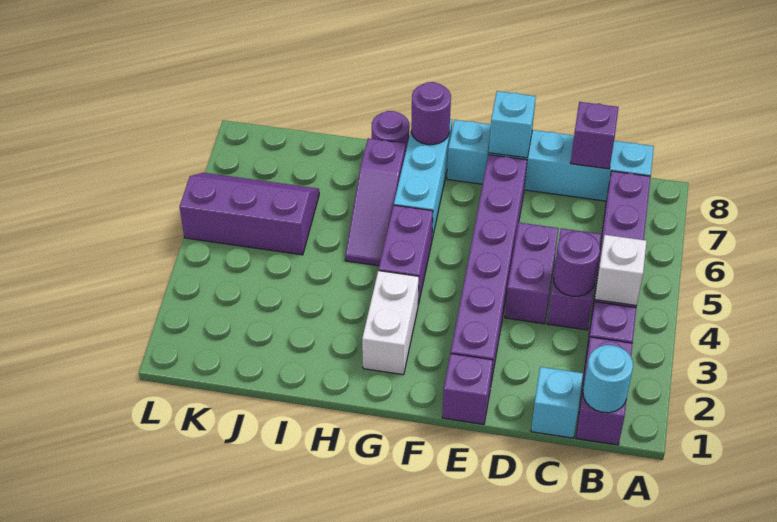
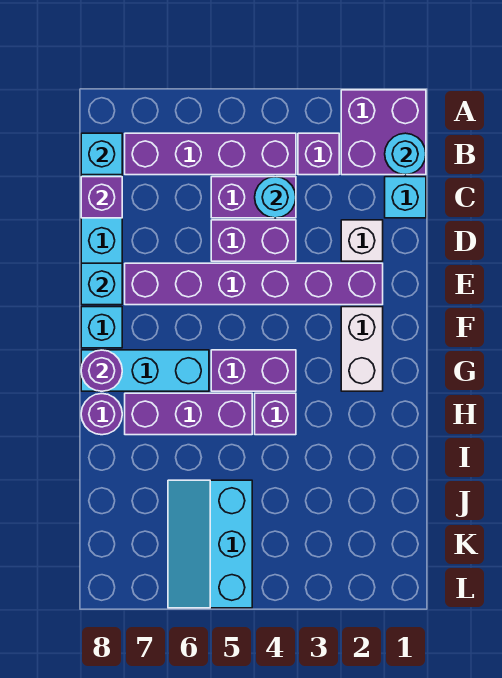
purple 1x2 brick [576,337,633,445] -> purple 2x2 brick [341,90,426,175]
white 1x1 brick [595,235,647,306] -> white 1x1 brick moved to [341,220,383,261]
none -> cyan 1x1 brick [81,133,122,175]
purple 1x1 round brick [553,231,600,296] -> cyan 1x1 round brick [255,177,296,218]
purple 1x1 brick [442,354,493,424] -> purple 1x1 brick moved to [255,393,296,435]
white 1x2 brick [362,271,419,375] -> white 1x2 brick turned to [341,307,383,391]
purple 1x3 slope [345,138,406,266] -> purple 1x3 brick [125,393,252,435]
purple 2x3 slope [180,173,319,255] -> cyan 2x3 slope [168,480,252,608]

